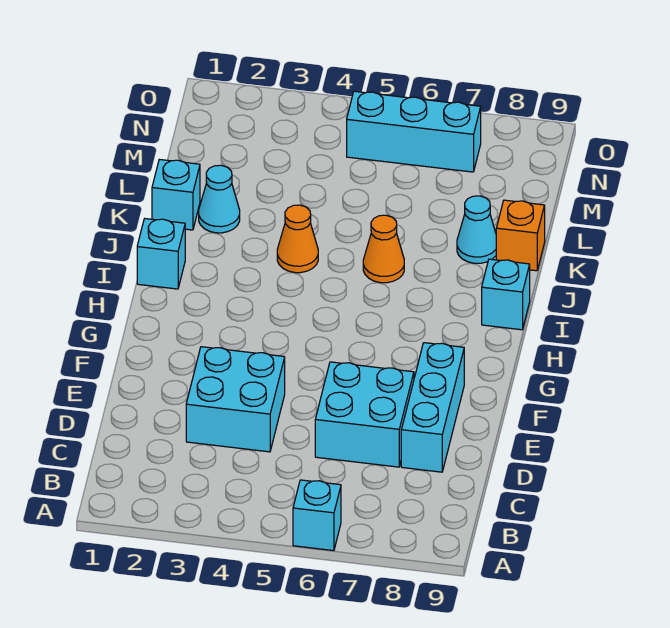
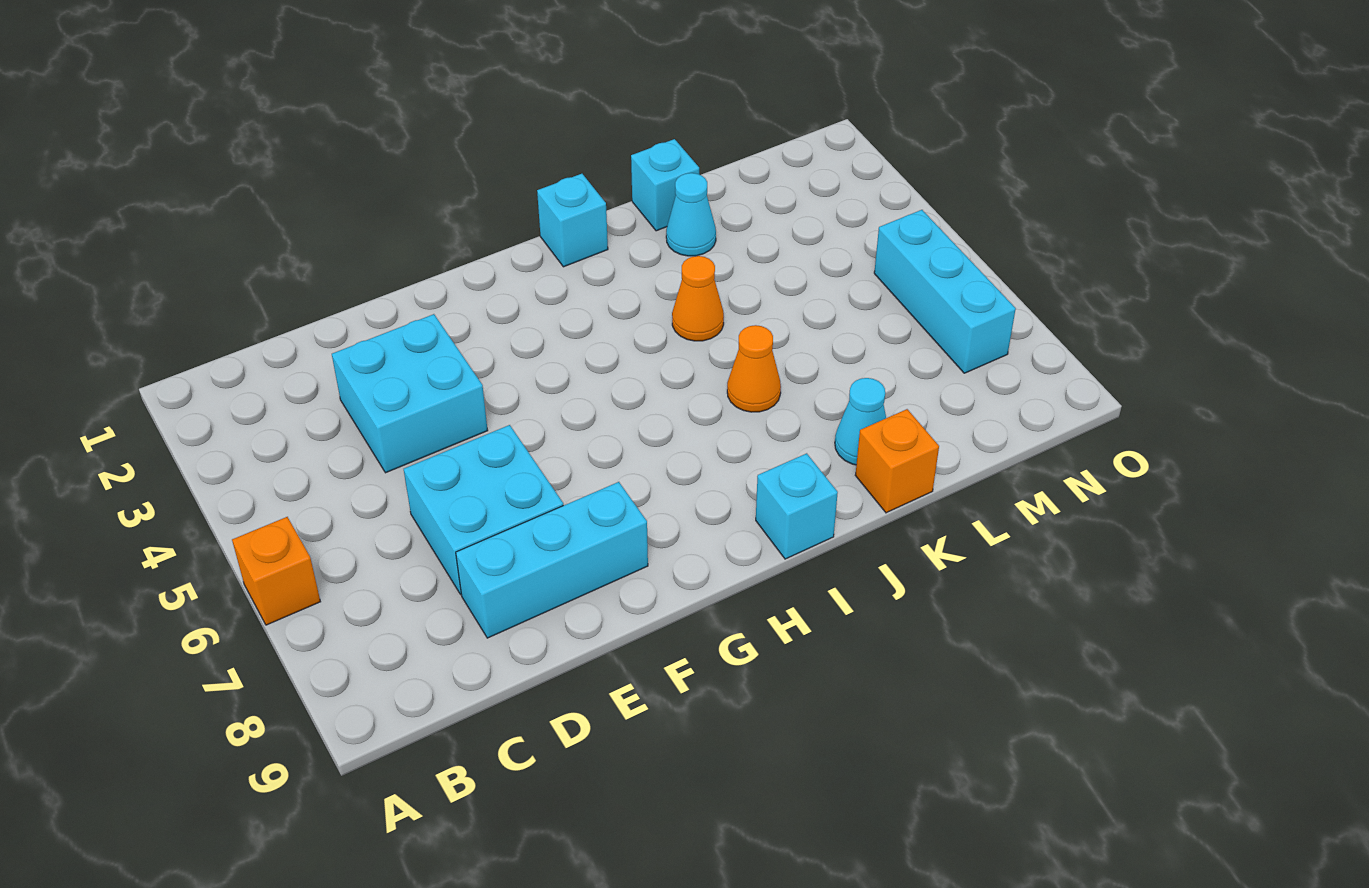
cyan 1x1 brick [293,480,341,551] -> orange 1x1 brick [232,517,320,625]

